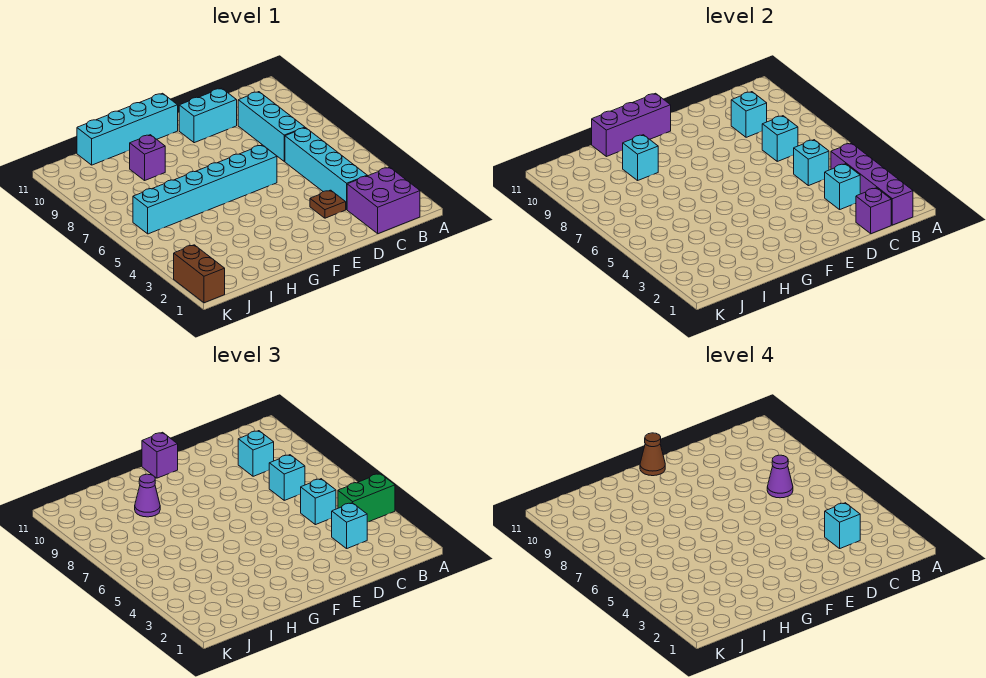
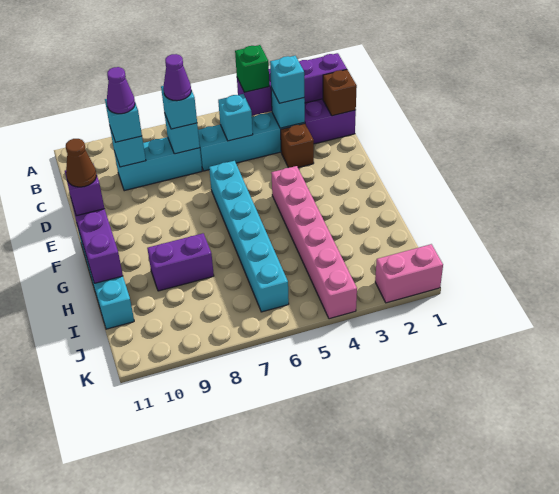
green 1x2 brick [338,474,395,522] -> green 1x1 brick [235,45,269,92]
purple 1x1 brick [856,188,891,234] -> brown 1x1 brick [323,70,357,116]
cyan 1x1 brick [825,503,860,548] -> none
cyan 1x1 brick [301,479,336,525] -> none
brown 1x1 plate [310,190,346,218] -> brown 1x1 brick [281,124,314,168]
cyan 1x2 brick [179,88,237,143] -> none
none -> pink 1x6 brick [271,166,357,319]
purple 1x1 brick [130,135,165,180] -> purple 1x2 brick [147,233,214,291]
cyan 1x1 brick [623,135,658,180] -> none
purple 1x1 cone [135,474,160,517] -> purple 1x1 cone moved to [107,67,135,114]
brown 1x2 brick [174,245,225,303] -> pink 1x2 brick [375,244,443,303]

